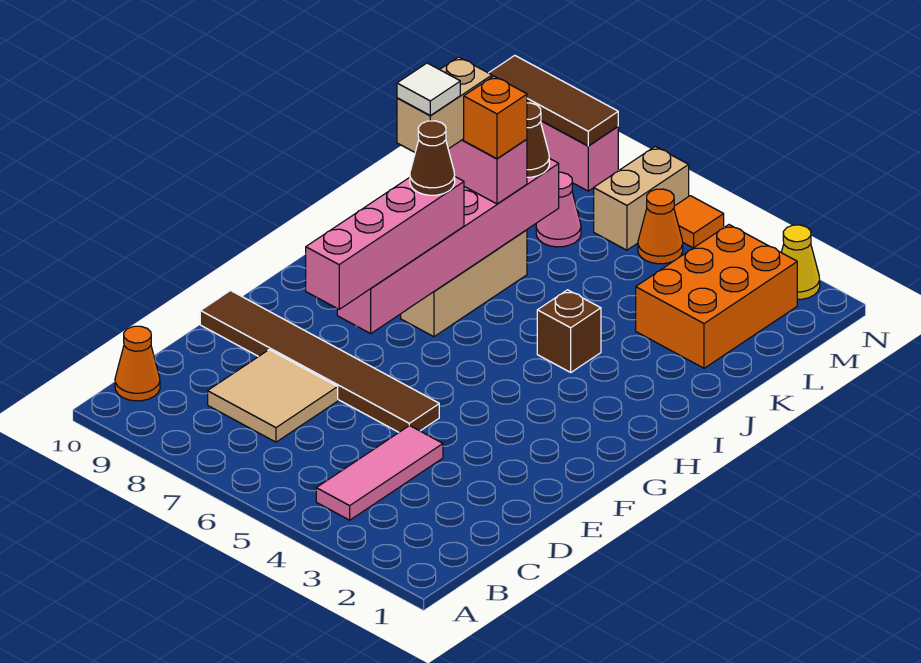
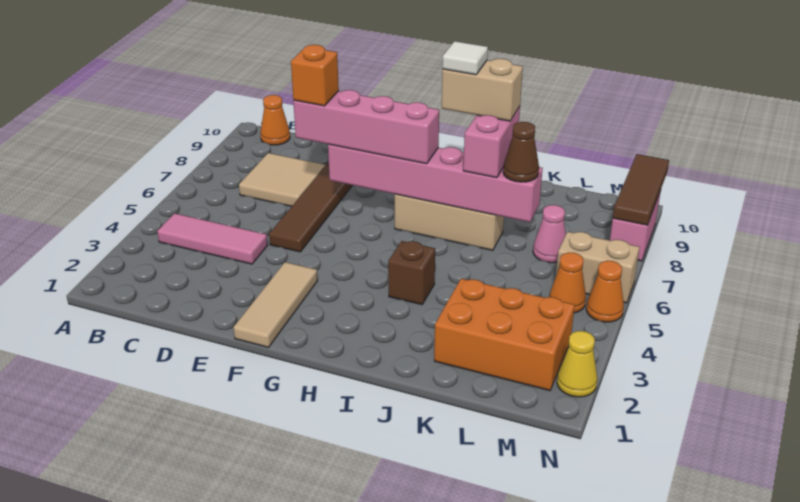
none -> tan 1x3 tile [233,262,318,348]
brown 1x1 cone [410,121,455,195] -> none
orange 1x1 brick [464,76,527,159] -> orange 1x1 brick moved to [291,45,339,106]
orange 1x1 tile [674,196,724,248] -> orange 1x1 cone [586,261,624,322]

